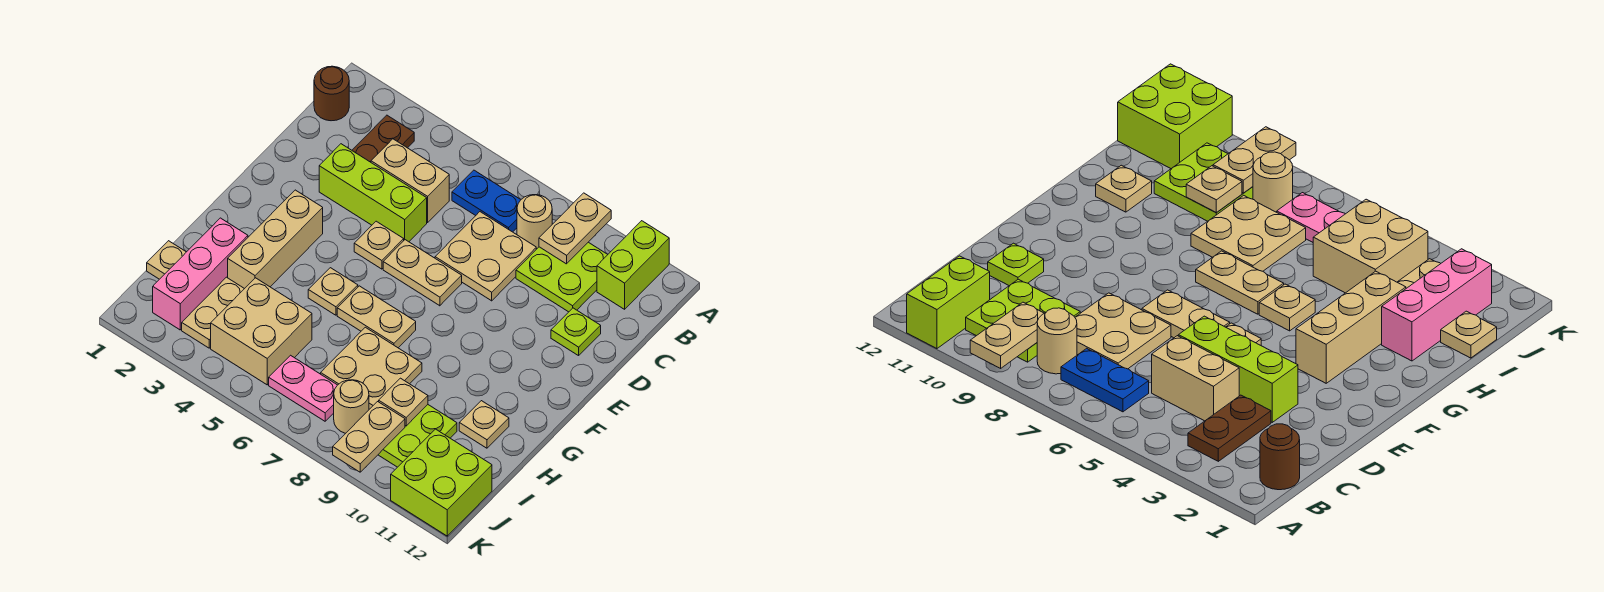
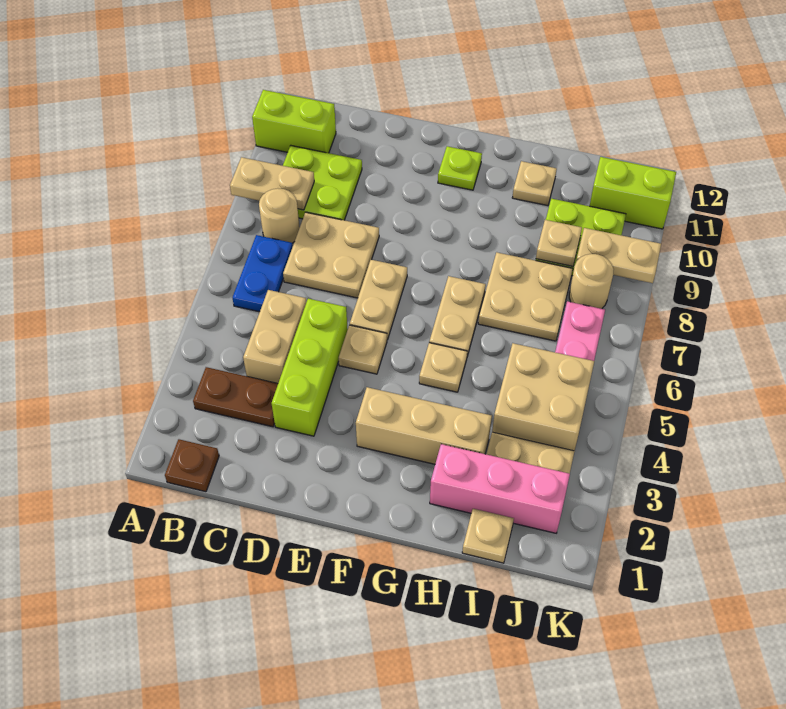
brown 1x1 round brick [314,66,349,121] -> brown 1x1 plate [165,439,219,492]
lime 1x1 plate [551,308,601,356] -> lime 1x1 plate moved to [438,146,482,190]
lime 2x2 brick [391,429,492,536] -> lime 1x2 brick [590,157,676,229]

